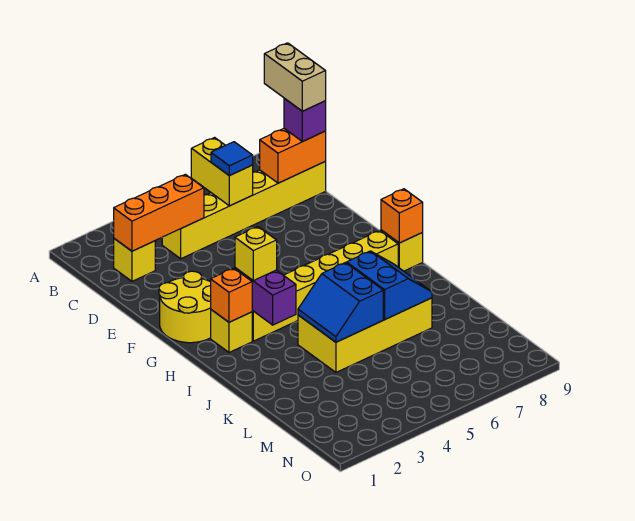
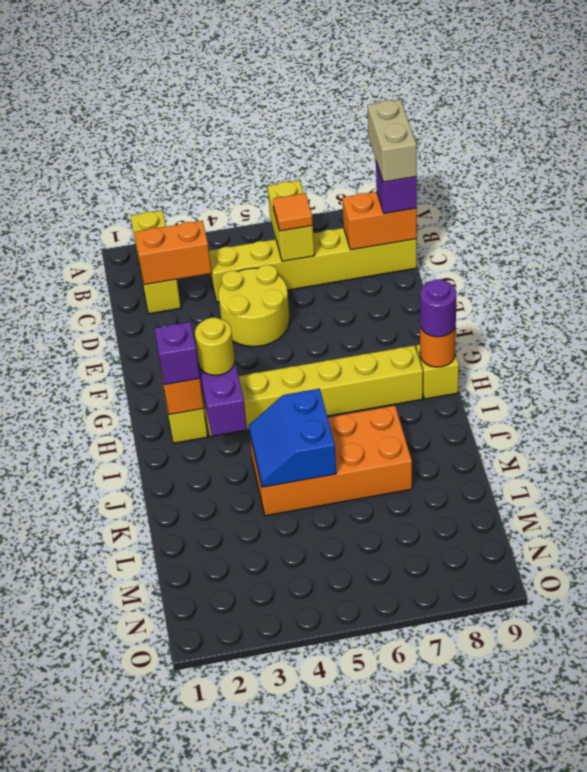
yellow 1x1 brick [114,239,155,281] -> yellow 1x3 brick [131,210,181,314]
orange 1x3 brick [114,174,204,251] -> orange 1x2 brick [135,221,211,285]
blue 1x1 tile [211,142,253,176] -> orange 1x1 tile [273,193,313,231]
yellow 2x2 round brick [159,271,211,343] -> yellow 2x2 round brick moved to [218,265,290,346]
none -> purple 1x1 brick [155,322,200,385]
yellow 1x1 brick [235,227,277,281] -> yellow 1x1 round brick [195,318,235,375]
orange 1x1 brick [381,189,423,243] -> orange 1x1 round brick [420,326,456,367]
none -> purple 1x1 round brick [420,279,456,337]
yellow 2x4 brick [298,298,432,372] -> orange 2x4 brick [249,406,412,516]
blue 2x2 slope [347,251,432,319] -> none

